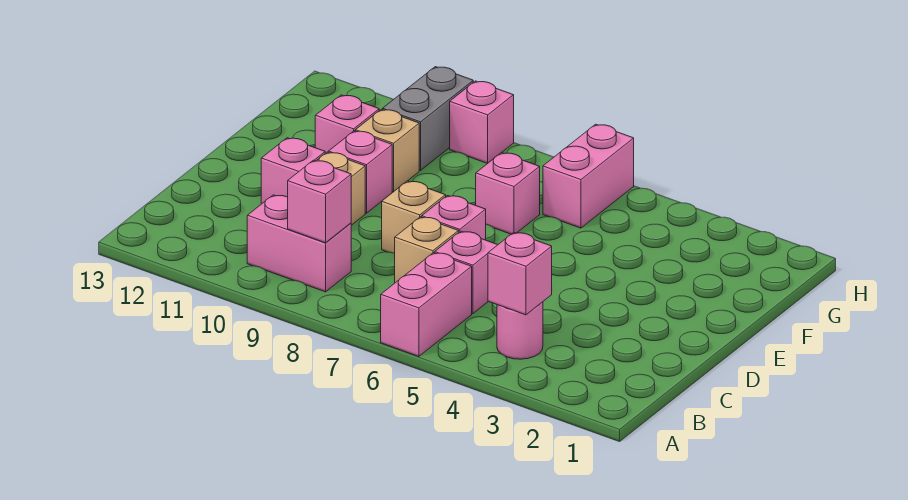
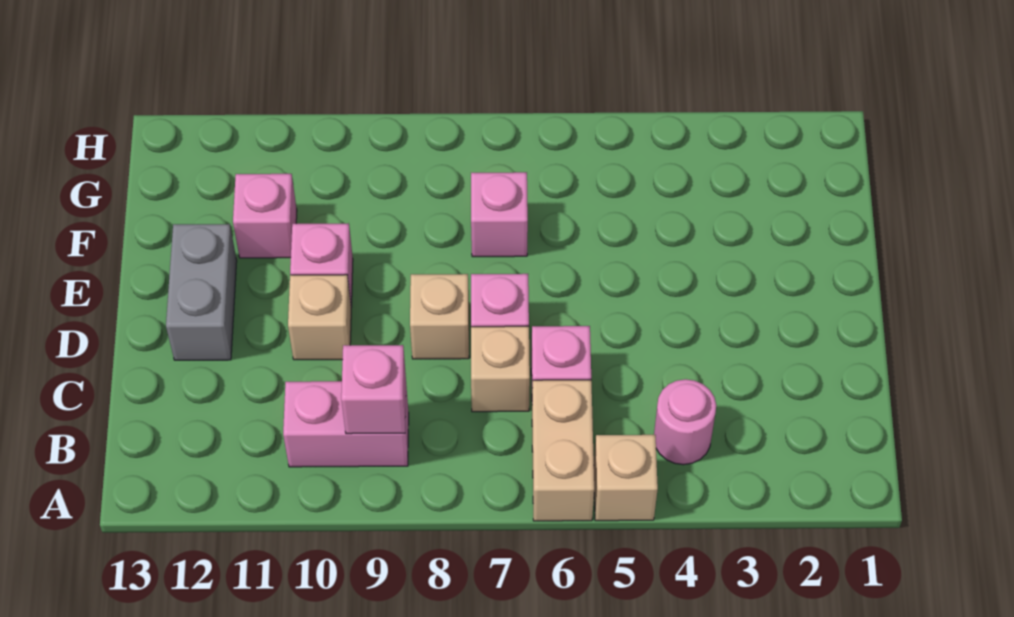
pink 1x2 brick [381,253,472,356] -> tan 1x2 brick [532,380,594,521]
pink 1x1 brick [488,232,552,315] -> none
pink 1x1 brick [261,138,325,204] -> none
tan 1x1 brick [356,109,419,192] -> tan 1x1 brick moved to [594,435,658,521]
pink 1x2 brick [543,124,634,228] -> none
grey 1x2 brick [383,67,473,170] -> grey 1x2 brick moved to [166,224,237,360]
pink 1x1 brick [450,81,514,164] -> none

